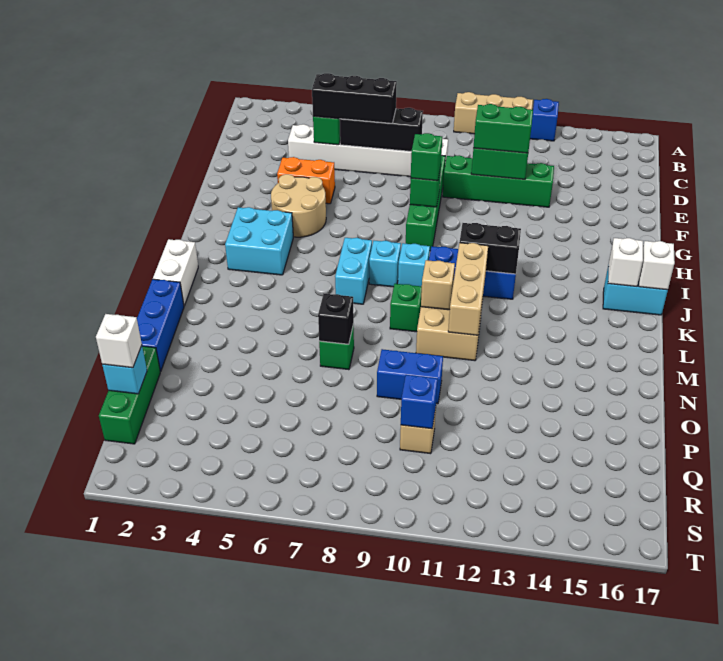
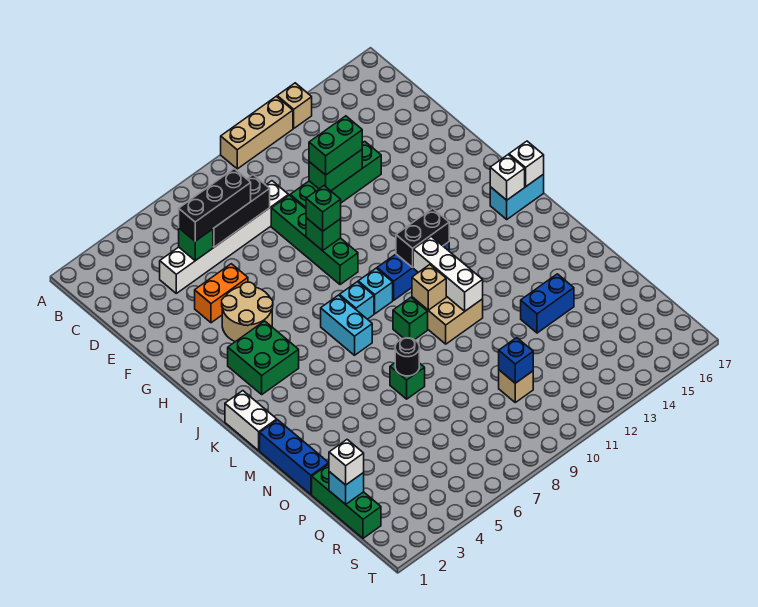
blue 1x1 brick [530,99,559,141] -> tan 1x1 brick [277,83,312,128]
cyan 2x2 brick [225,207,293,275] -> green 2x2 brick [228,321,299,394]
tan 1x3 brick [448,243,488,335] -> white 1x3 brick [413,236,483,311]
black 1x1 brick [318,294,354,344] -> black 1x1 round brick [395,338,419,376]
blue 1x2 brick [377,349,443,404] -> blue 1x2 brick moved to [521,274,574,333]

